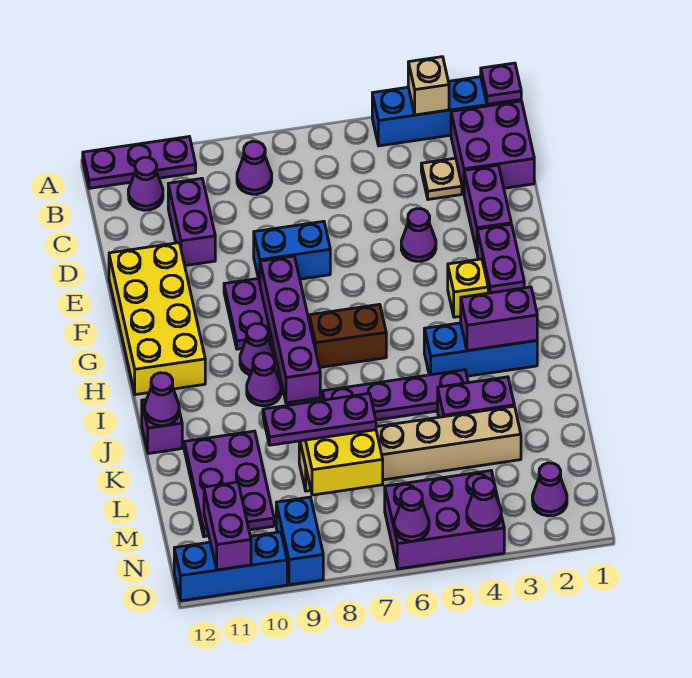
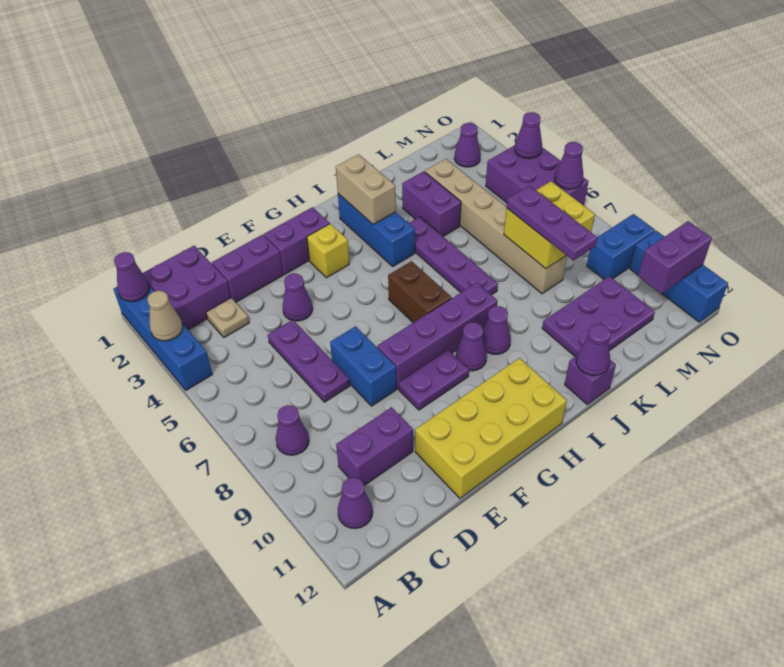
purple 1x1 plate [481,63,521,104] -> purple 1x1 cone [114,252,149,302]
tan 1x1 brick [408,57,449,115] -> tan 1x1 cone [147,291,183,341]
purple 1x3 plate [83,137,196,188] -> purple 1x3 plate moved to [268,320,350,402]
purple 1x2 brick [461,287,537,351] -> tan 1x2 brick [336,154,396,225]

